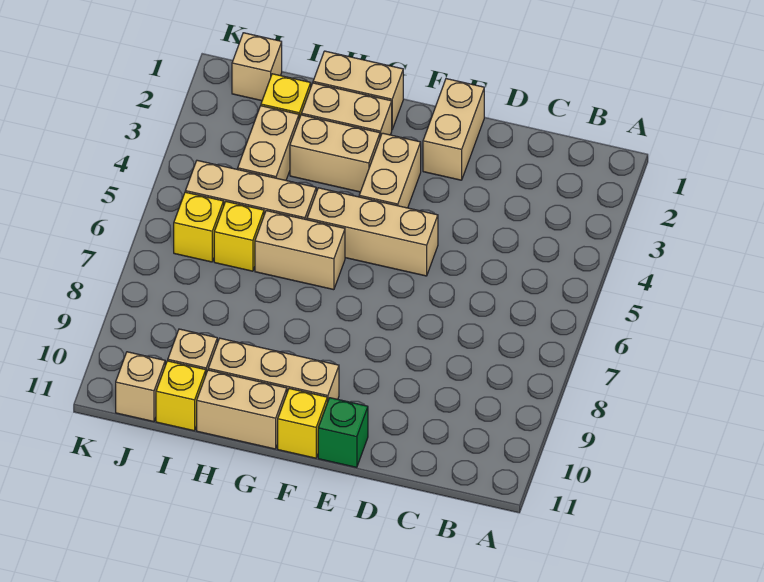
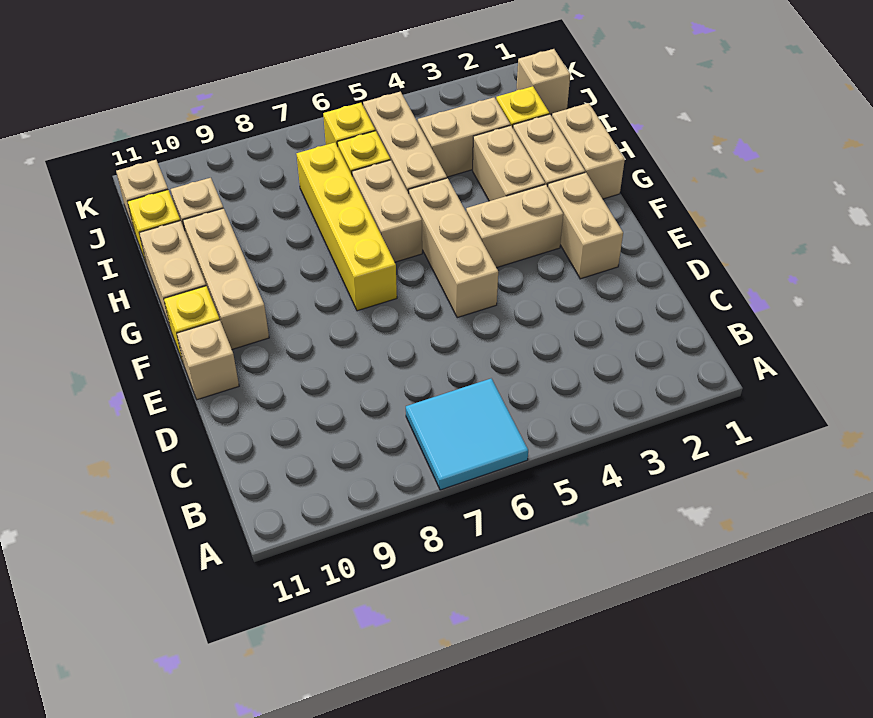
none -> cyan 2x2 tile [406,379,528,490]
tan 1x2 brick [423,79,484,180] -> tan 1x2 brick turned to [548,172,623,279]
green 1x1 brick [318,398,368,467] -> tan 1x1 brick [177,320,239,400]
none -> yellow 1x4 brick [296,142,397,311]

